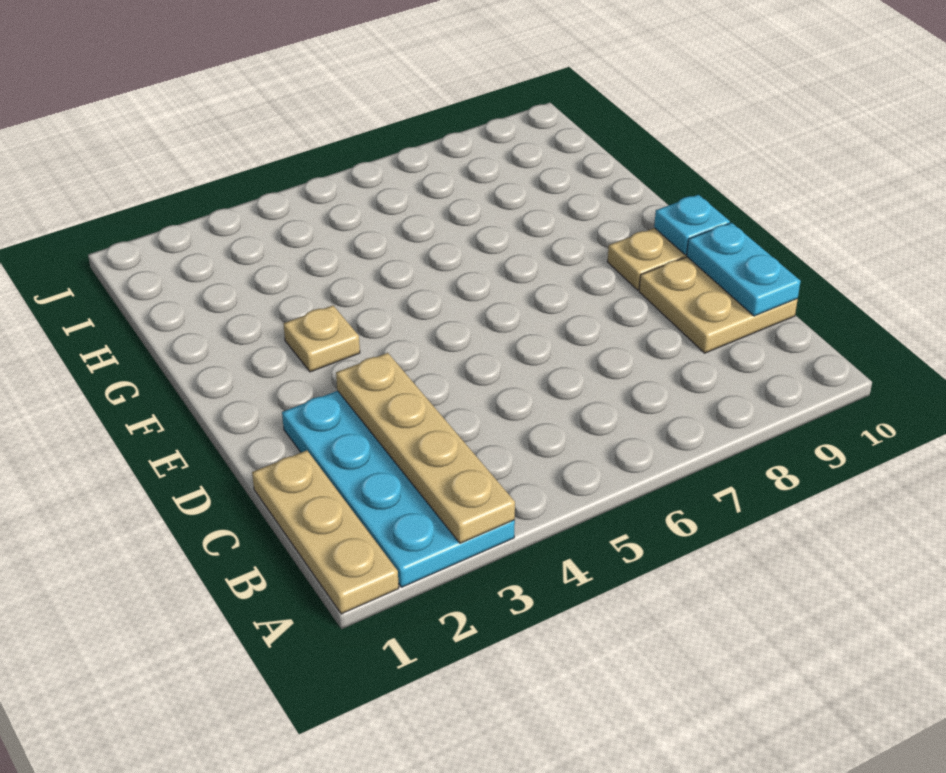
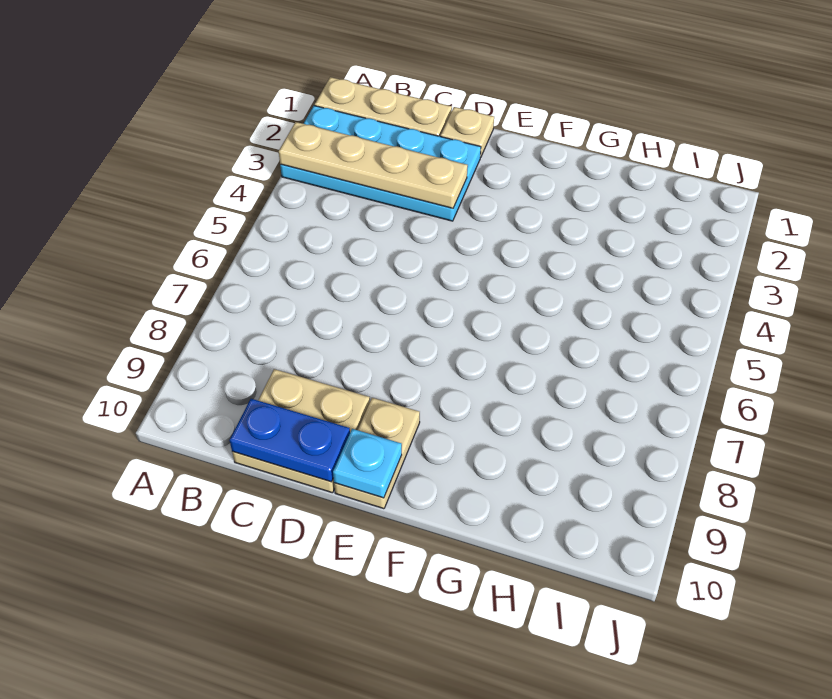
cyan 1x2 plate [687,223,801,316] -> blue 1x2 plate [230,399,350,482]
tan 1x1 plate [284,305,360,372] -> tan 1x1 plate moved to [440,107,494,158]

